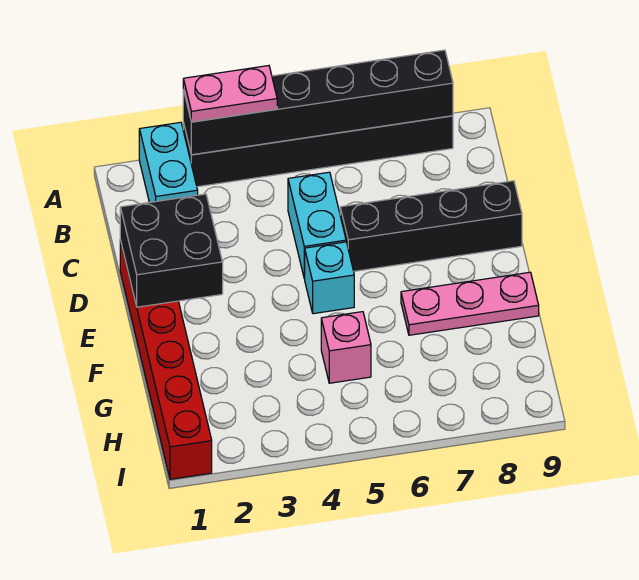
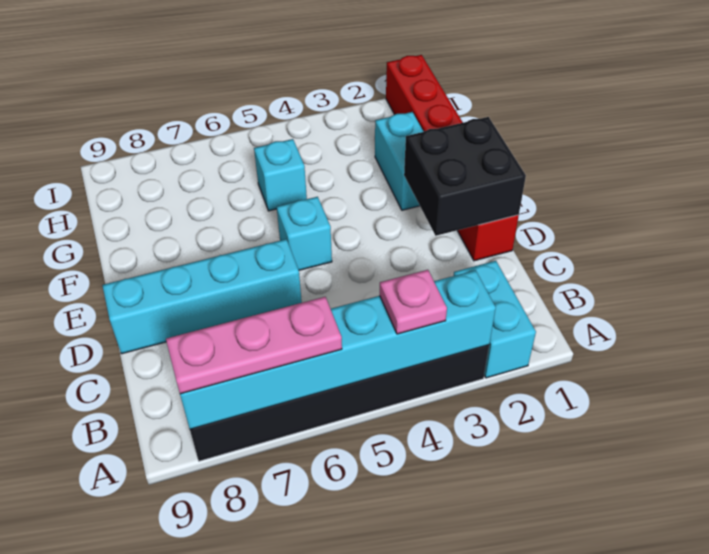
black 1x6 brick [183,50,453,155] -> cyan 1x6 brick [180,270,496,429]
pink 1x2 plate [183,66,277,122] -> pink 1x1 plate [380,270,447,334]
cyan 1x2 brick [288,172,346,279] -> cyan 1x2 brick moved to [375,112,424,210]
black 1x4 brick [340,181,522,271] -> cyan 1x4 brick [102,239,302,354]
pink 1x3 plate [401,272,539,335] -> pink 1x3 plate moved to [166,297,342,394]
pink 1x1 brick [321,312,371,383] -> cyan 1x1 brick [254,139,307,211]

